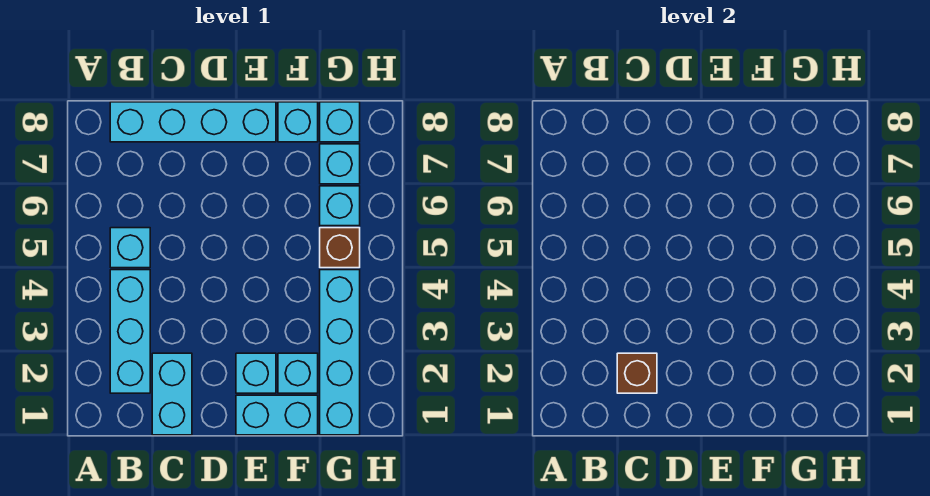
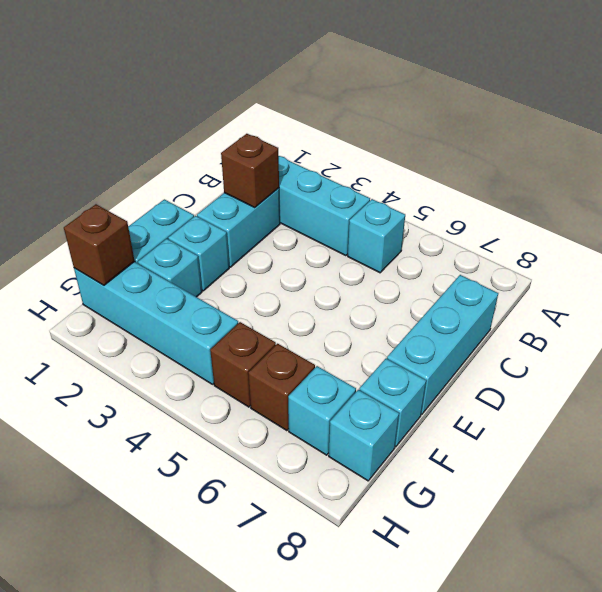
cyan 1x4 brick [110,102,276,142] -> cyan 1x3 brick [387,275,498,414]
cyan 1x2 brick [152,353,192,435] -> cyan 1x2 brick turned to [197,188,280,267]
none -> brown 1x1 brick [64,204,135,285]
cyan 1x1 brick [320,186,360,226] -> brown 1x1 brick [248,344,315,431]

